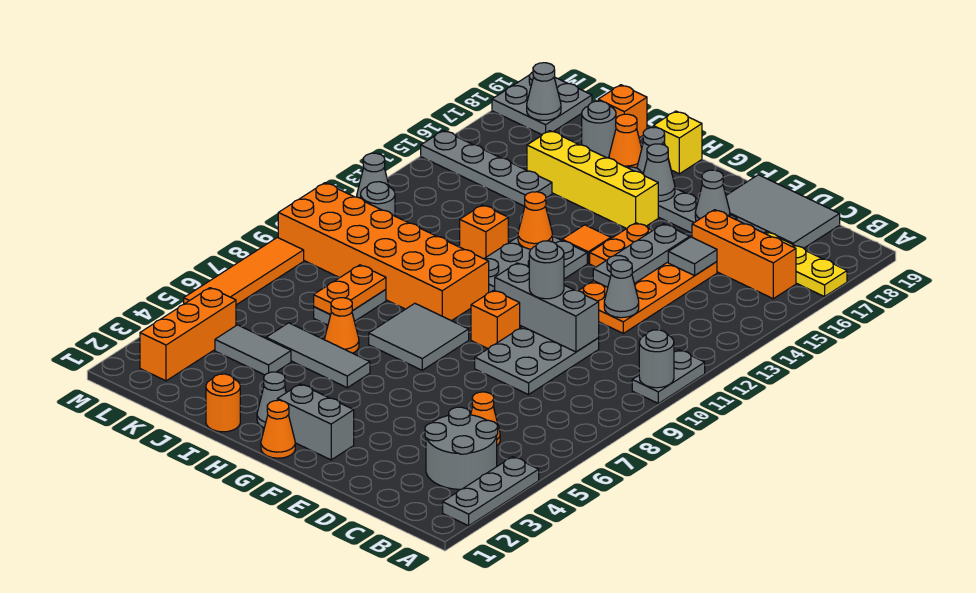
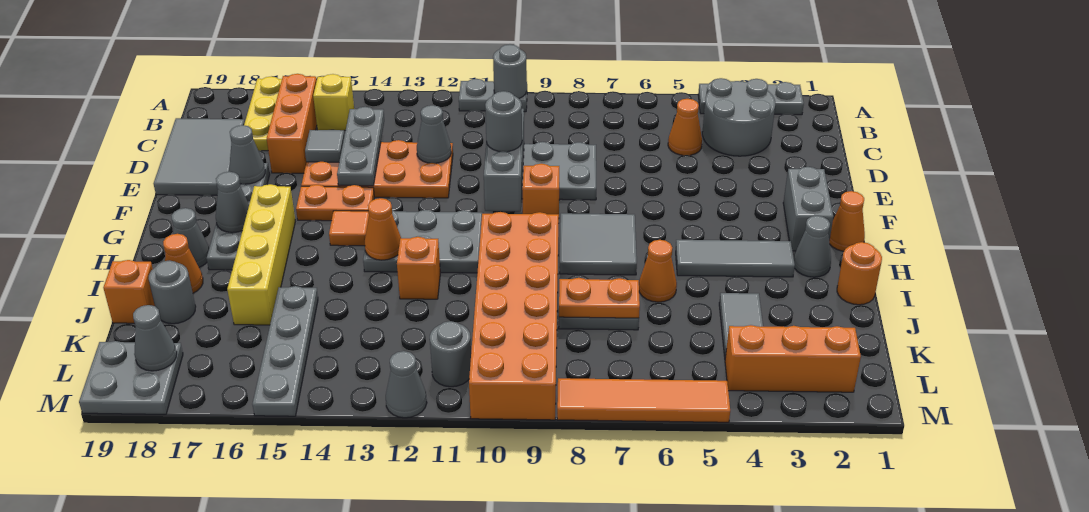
grey 1x3 plate [593,224,690,287] -> grey 1x3 plate turned to [337,107,384,186]
grey 1x3 tile [266,323,370,388] -> grey 1x3 tile turned to [676,240,795,277]
yellow 1x1 brick [653,111,702,174] -> yellow 1x1 brick moved to [313,74,354,130]

